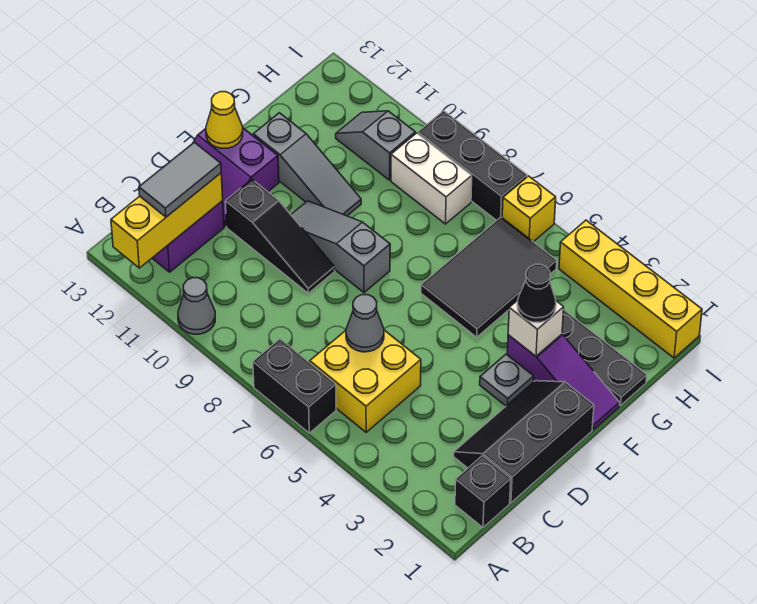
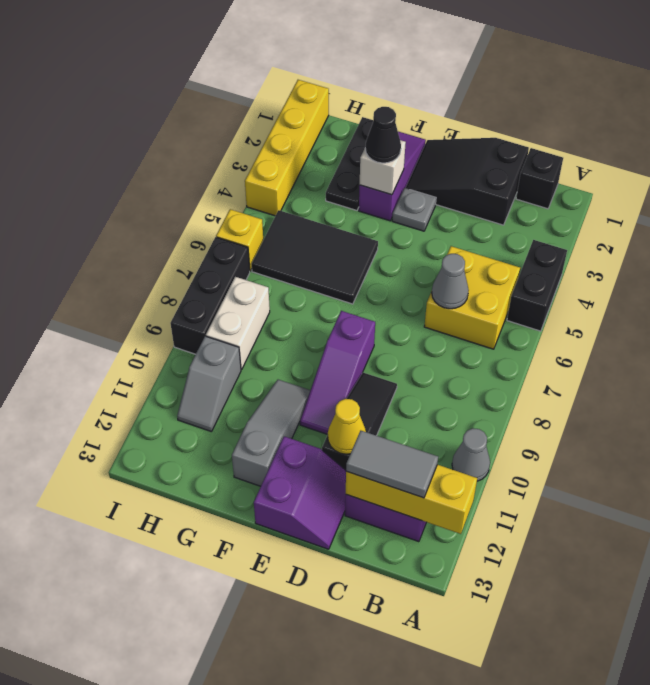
black 1x2 brick [253,339,336,433] -> black 1x2 brick moved to [507,240,567,331]
black 2x3 slope [454,381,594,503] -> black 2x3 slope turned to [406,138,529,225]
grey 1x3 slope [291,201,390,293] -> purple 1x3 slope [300,311,375,435]
yellow 1x1 cone [206,92,243,148] -> yellow 1x1 cone moved to [328,399,366,454]

